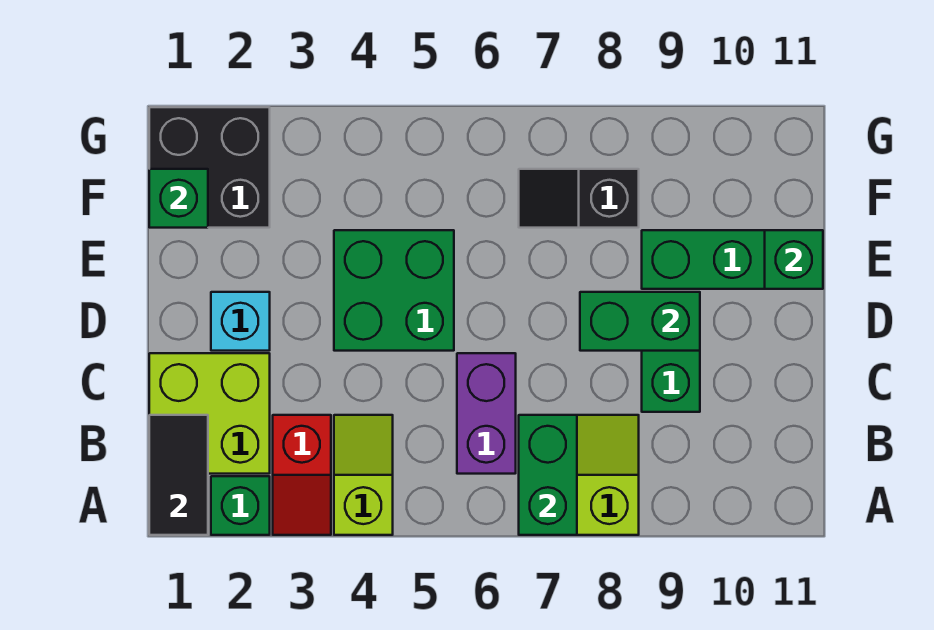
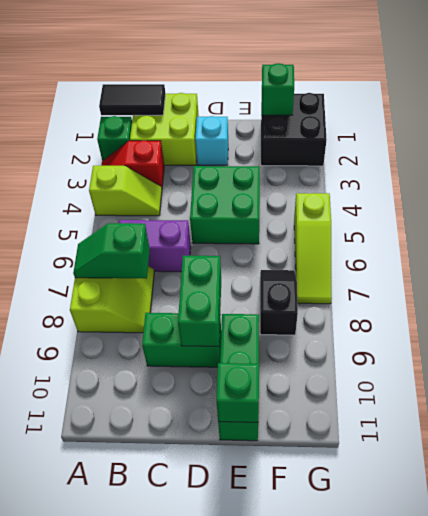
green 1x2 brick [519,415,577,535] -> green 1x2 slope [73,223,150,279]
none -> lime 1x3 slope [294,193,332,304]

